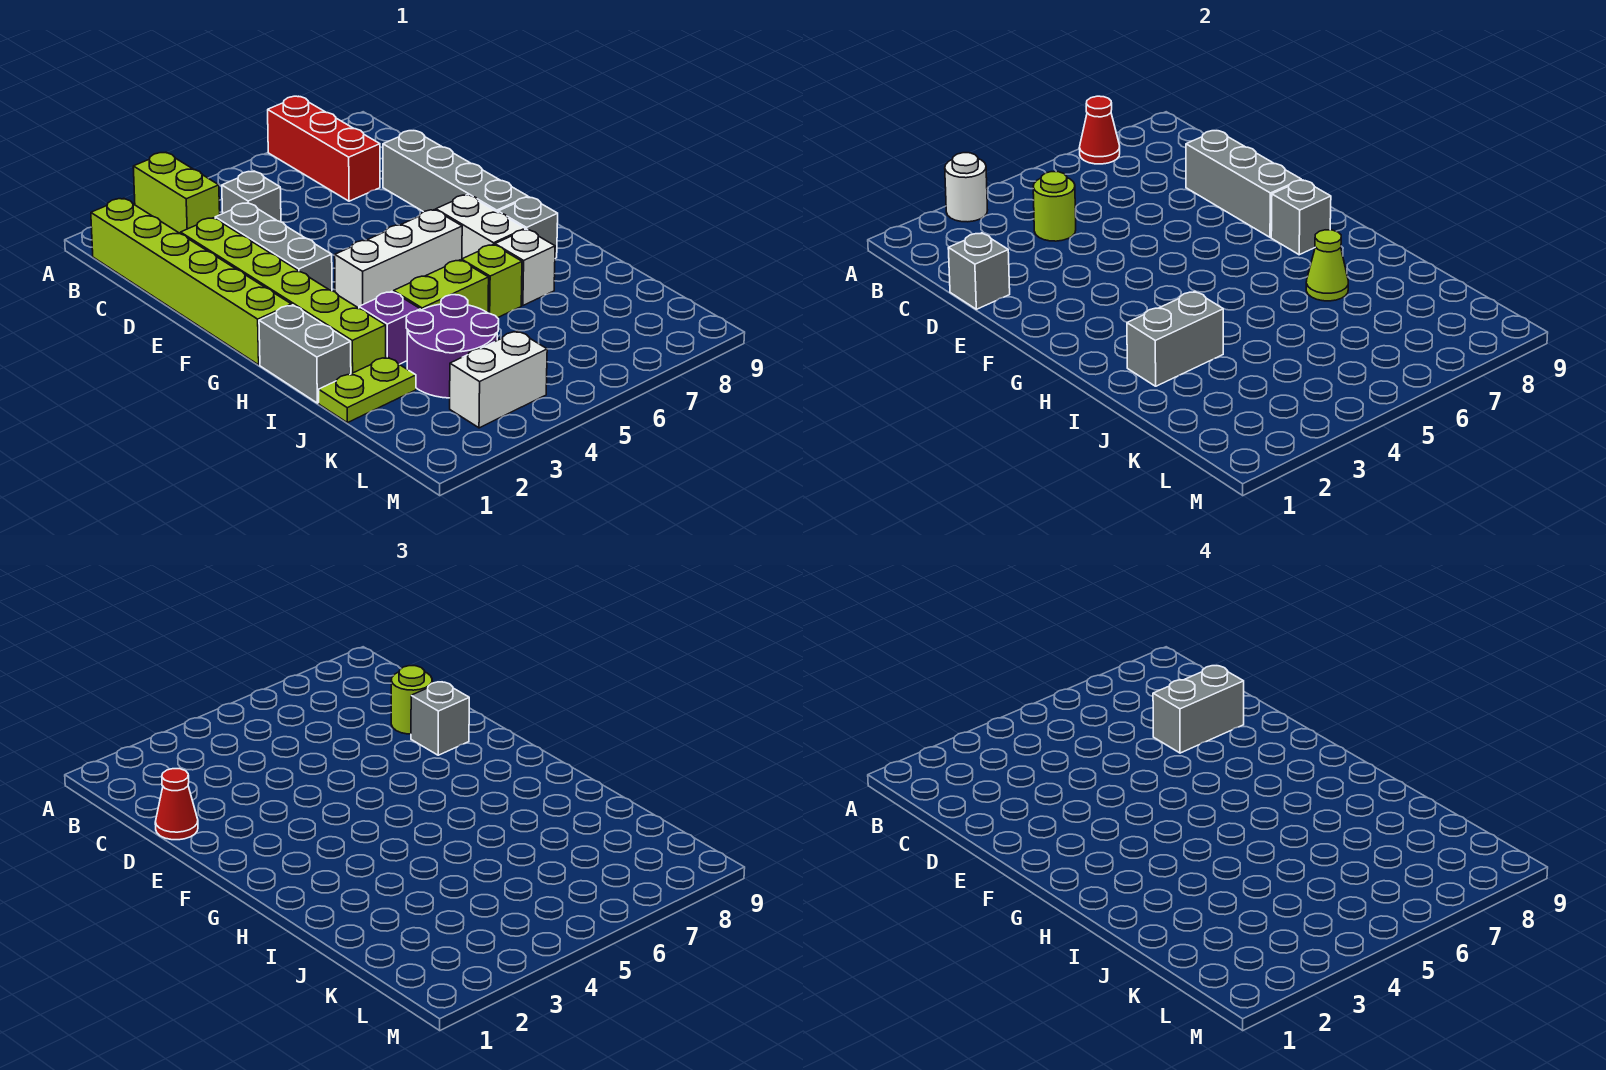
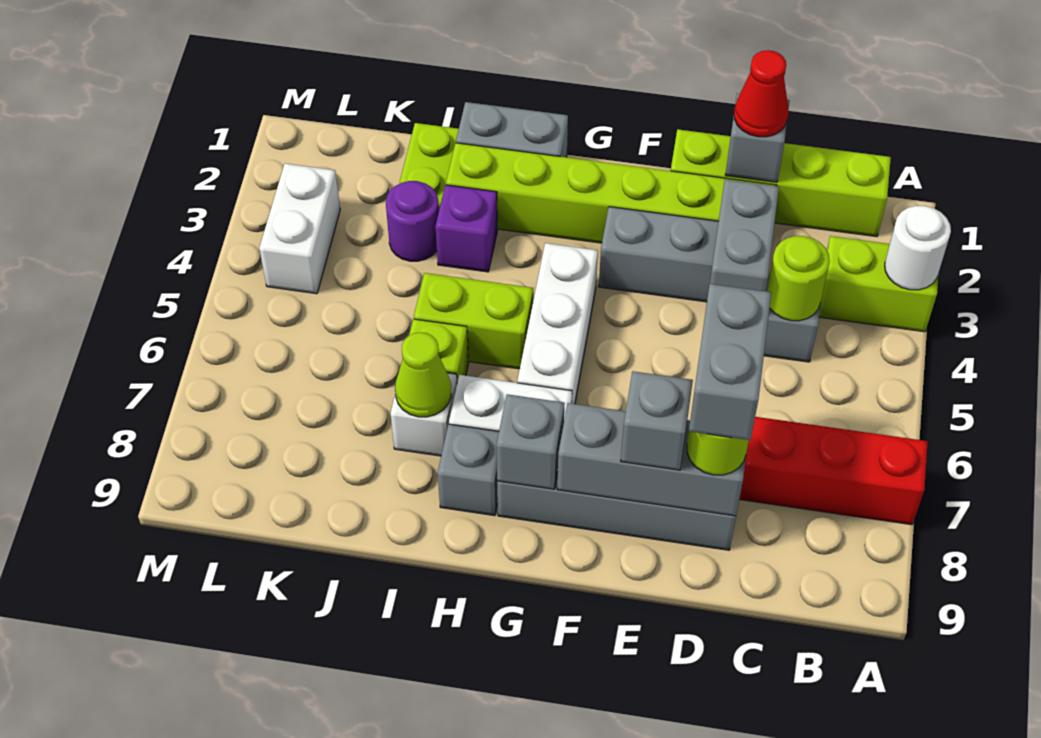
red 1x1 cone [1079,96,1120,164] -> none
lime 1x6 brick [91,198,291,365] -> lime 1x4 brick [671,129,891,237]
grey 1x2 brick [1127,291,1223,386] -> grey 1x2 brick moved to [710,180,779,291]
lime 1x2 brick [394,260,489,313] -> lime 1x2 brick turned to [414,273,533,369]
purple 2x2 round brick [406,295,499,398] -> purple 1x1 round brick [386,181,439,261]

